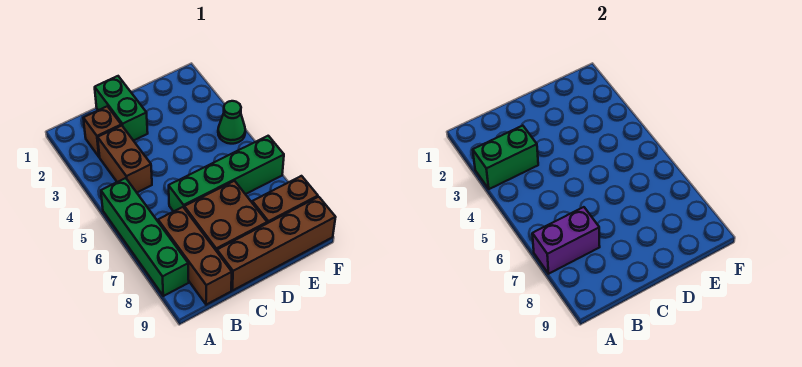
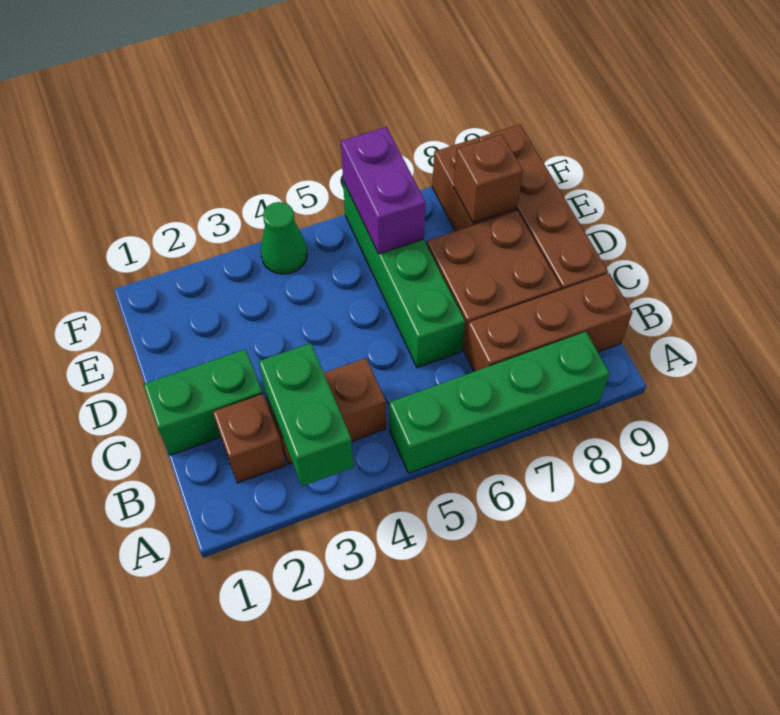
purple 1x2 brick [532,207,600,274] -> purple 1x2 brick moved to [341,127,426,254]
none -> brown 1x1 brick [454,134,523,223]

